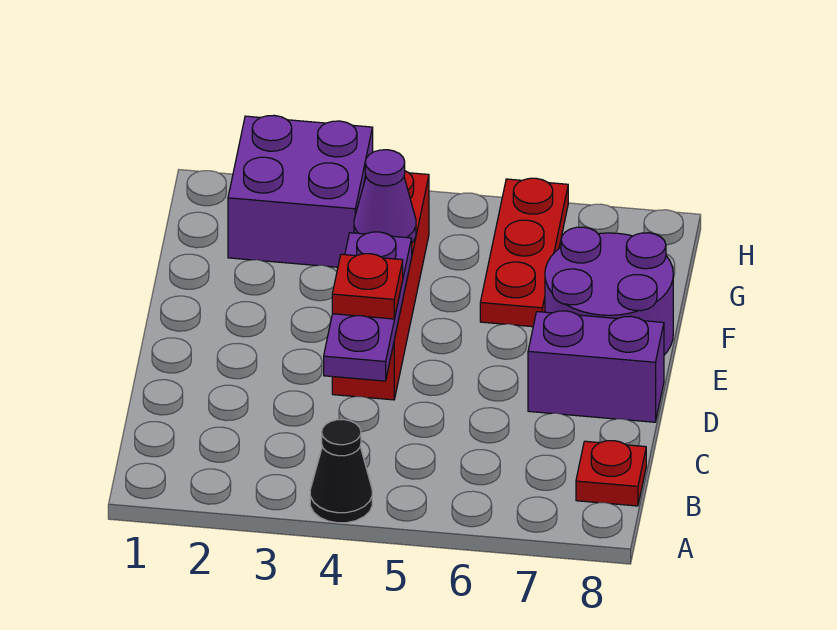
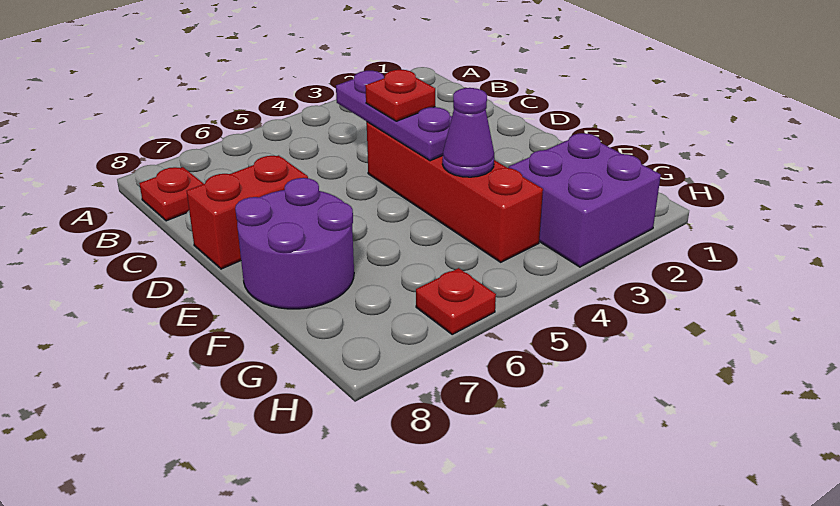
black 1x1 cone [310,420,372,523] -> none
purple 1x2 brick [528,311,664,422] -> red 1x2 brick [187,155,308,269]
red 1x3 plate [480,178,568,327] -> red 1x1 plate [416,268,496,334]

